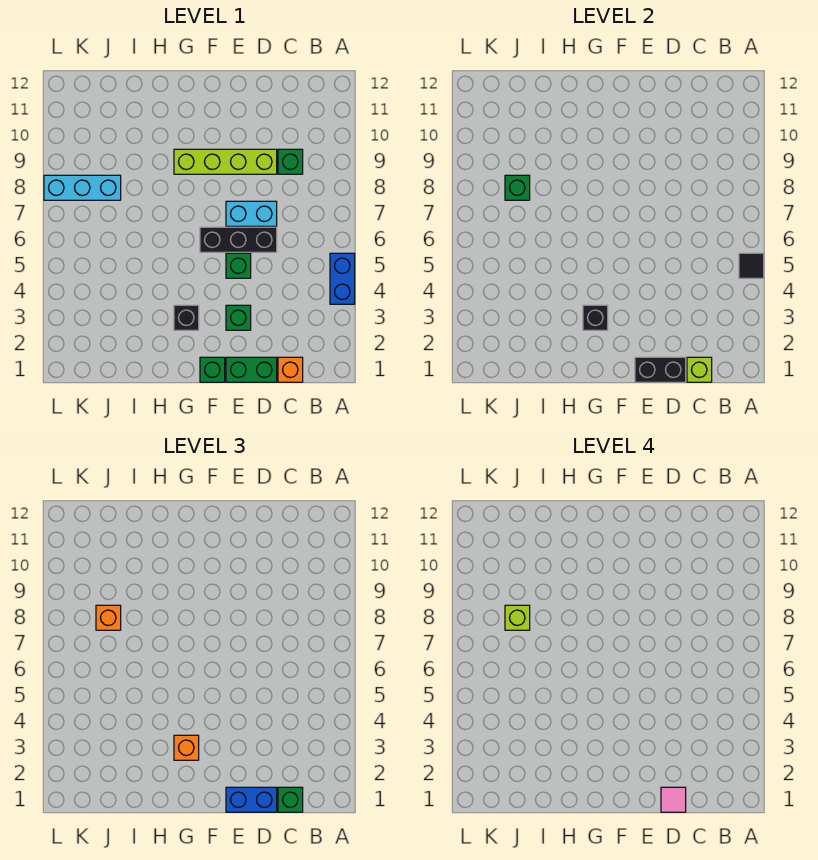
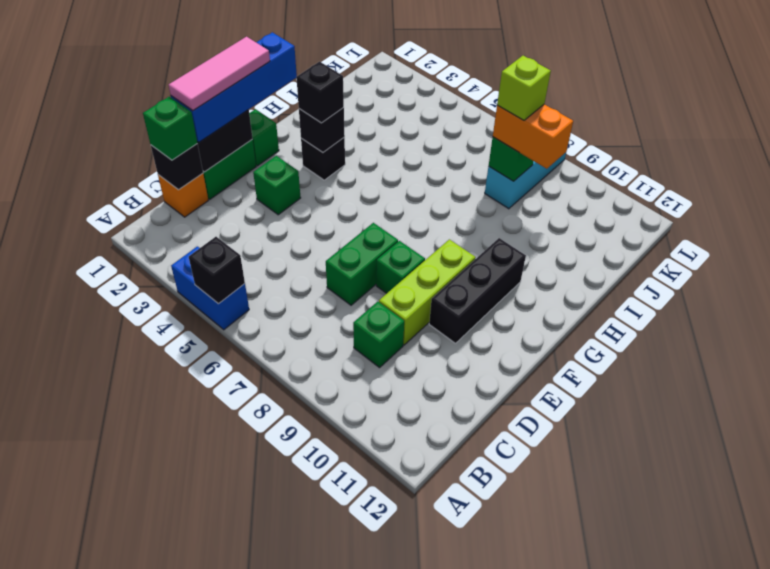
black 1x1 tile [739,253,764,278] -> black 1x1 brick [189,237,245,304]
lime 1x1 brick [687,357,712,382] -> black 1x1 brick [151,144,203,190]
blue 1x2 brick [226,787,277,812] -> blue 1x4 brick [171,32,297,142]
pink 1x1 tile [661,787,686,812] -> pink 1x3 tile [169,37,270,111]
black 1x3 brick [200,227,277,252] -> black 1x3 brick moved to [429,238,526,343]
cyan 1x2 brick [226,201,277,226] -> green 1x2 brick [326,223,398,305]
lime 1x4 brick [174,149,277,174] -> lime 1x3 brick [379,239,476,345]
green 1x1 brick [226,253,251,278] -> green 1x1 brick moved to [376,241,425,293]
orange 1x1 brick [174,735,199,760] -> black 1x1 brick [296,62,344,123]
orange 1x1 brick [96,605,121,630] -> orange 1x2 brick [493,104,573,169]

